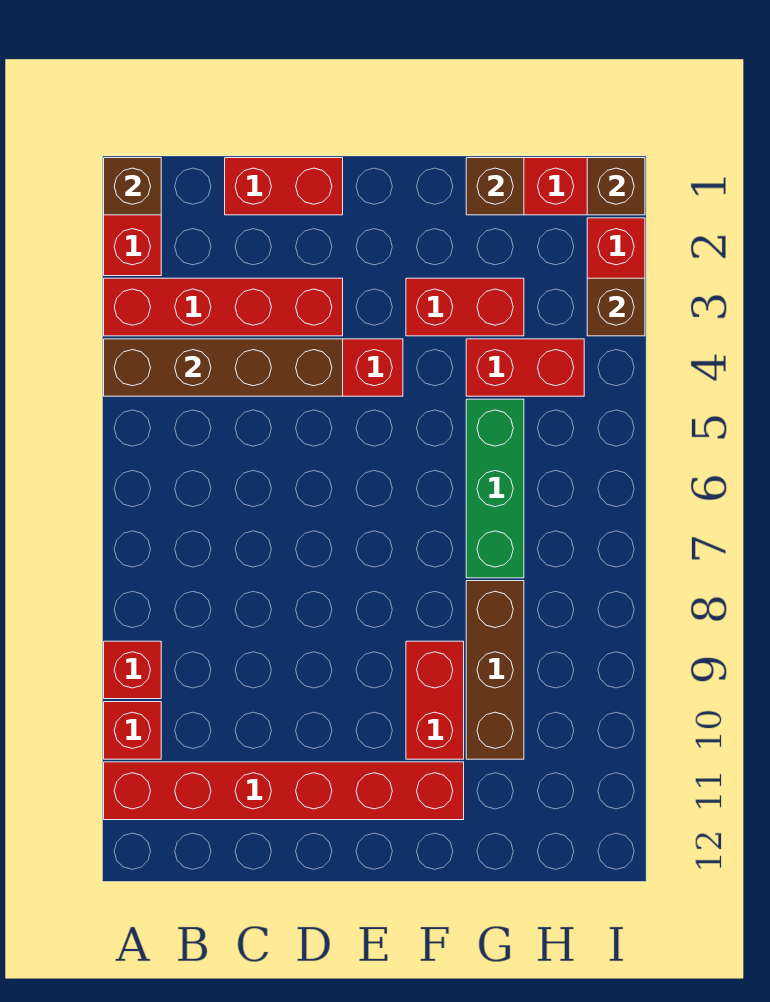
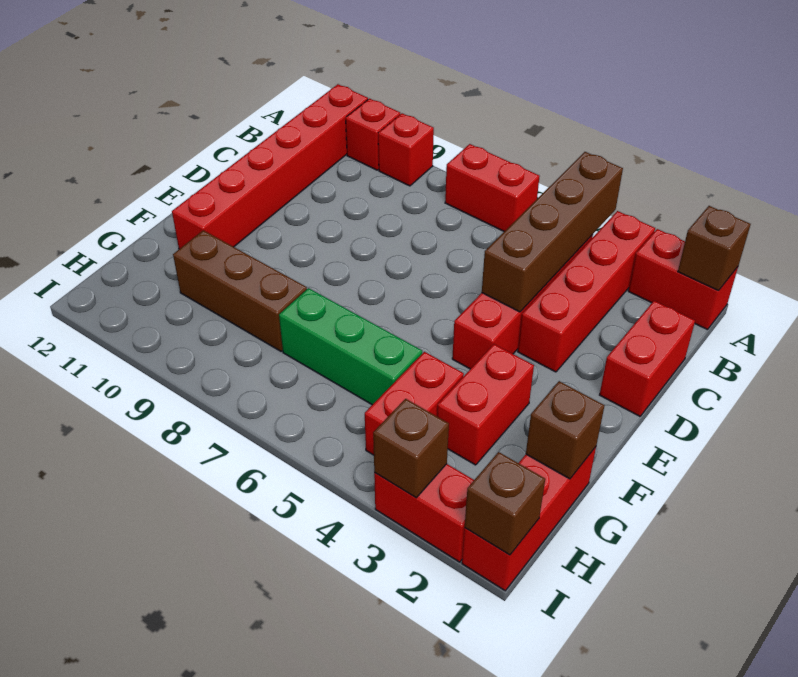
red 1x2 brick [406,641,464,759] -> red 1x2 brick moved to [445,144,540,232]

